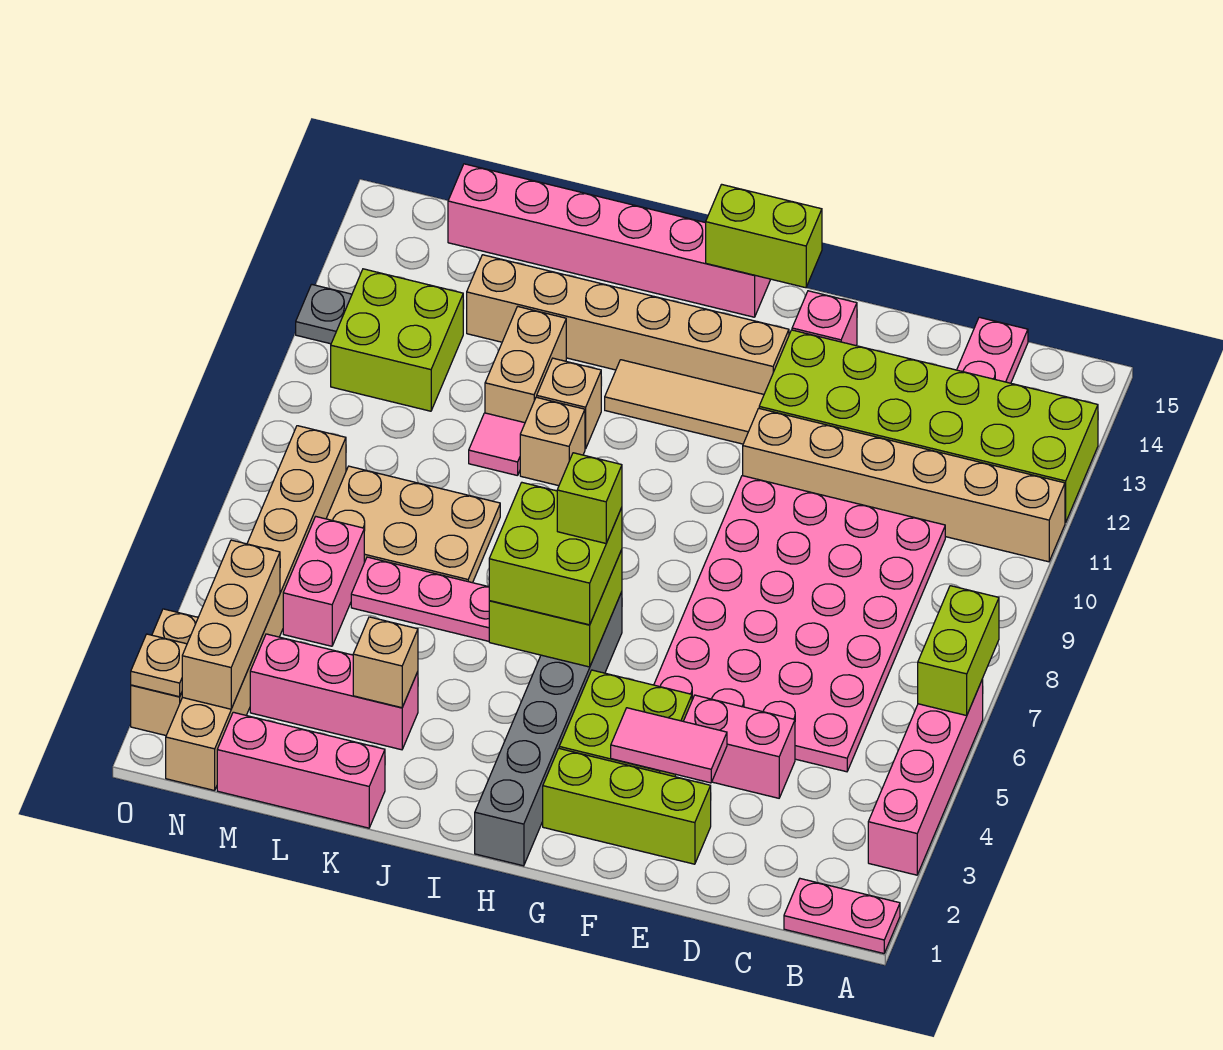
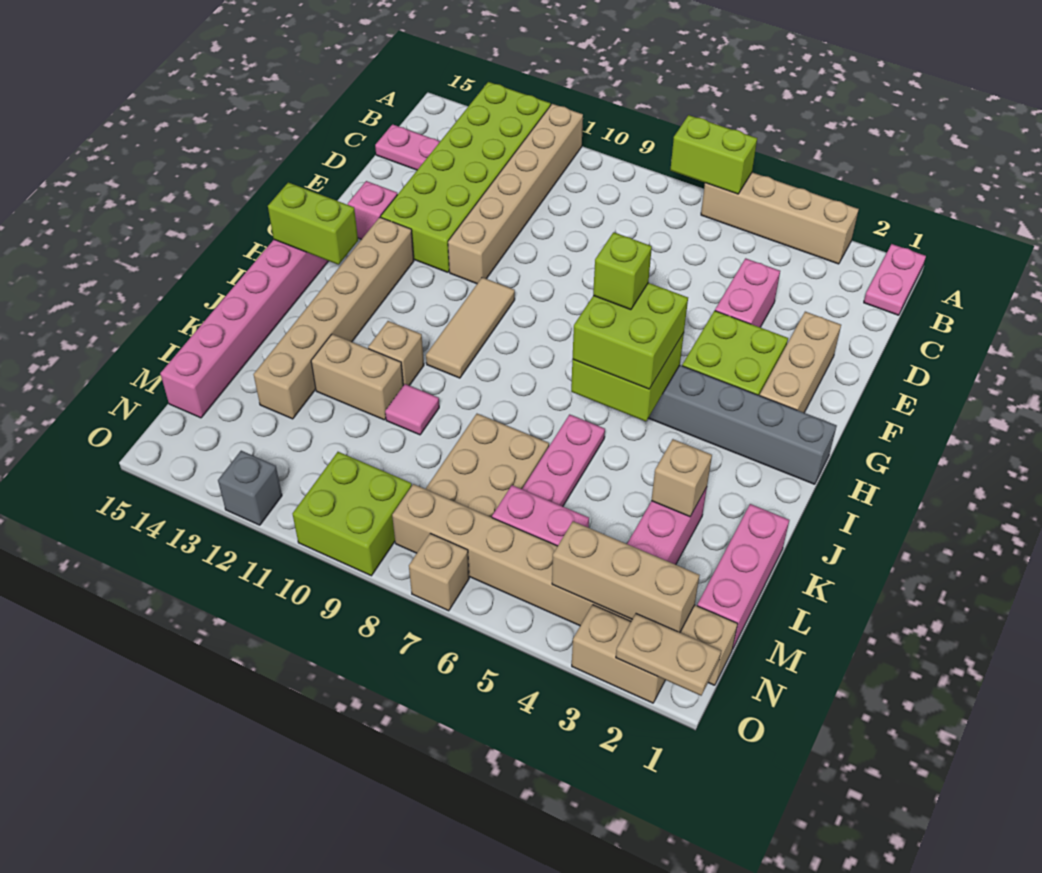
pink 1x4 brick [868,679,983,875] -> tan 1x4 brick [701,172,859,264]
pink 4x6 plate [654,476,945,772] -> none
lime 1x3 brick [543,749,711,864] -> tan 1x3 brick [760,312,841,413]
pink 1x2 tile [611,708,727,783] -> none
tan 1x3 tile [605,360,764,444] -> tan 1x3 tile moved to [426,277,515,378]
lime 1x2 brick [706,184,822,288] -> lime 1x2 brick turned to [268,182,358,265]
tan 1x1 brick [520,397,585,486] -> tan 1x1 brick moved to [409,533,469,611]
lime 2x2 brick [331,269,463,411] -> lime 2x2 brick moved to [293,452,412,576]
tan 1x1 plate [131,634,187,697] -> tan 1x2 plate [616,614,721,696]
grey 1x1 plate [296,284,352,344] -> grey 1x1 brick [218,451,282,525]

